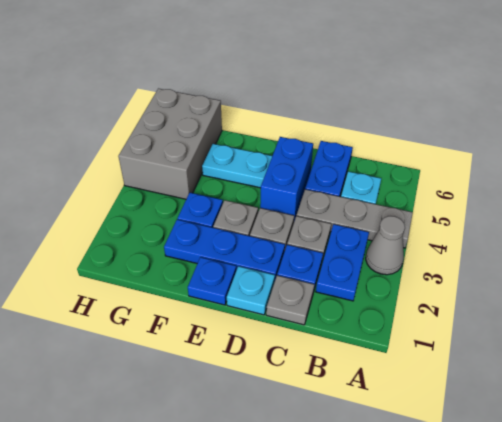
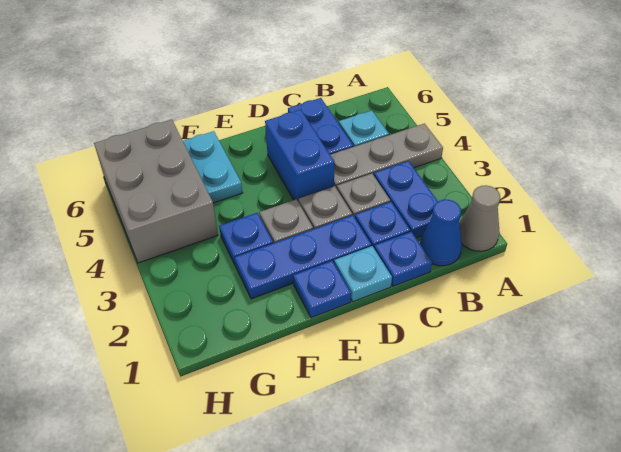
grey 1x1 cone [366,216,405,275] -> grey 1x1 cone moved to [459,185,500,251]
none -> blue 1x1 cone [420,200,462,266]
grey 1x1 plate [266,275,314,325] -> blue 1x1 plate [374,232,432,286]
cyan 1x2 plate [202,144,272,188] -> cyan 1x2 plate turned to [183,131,243,203]

